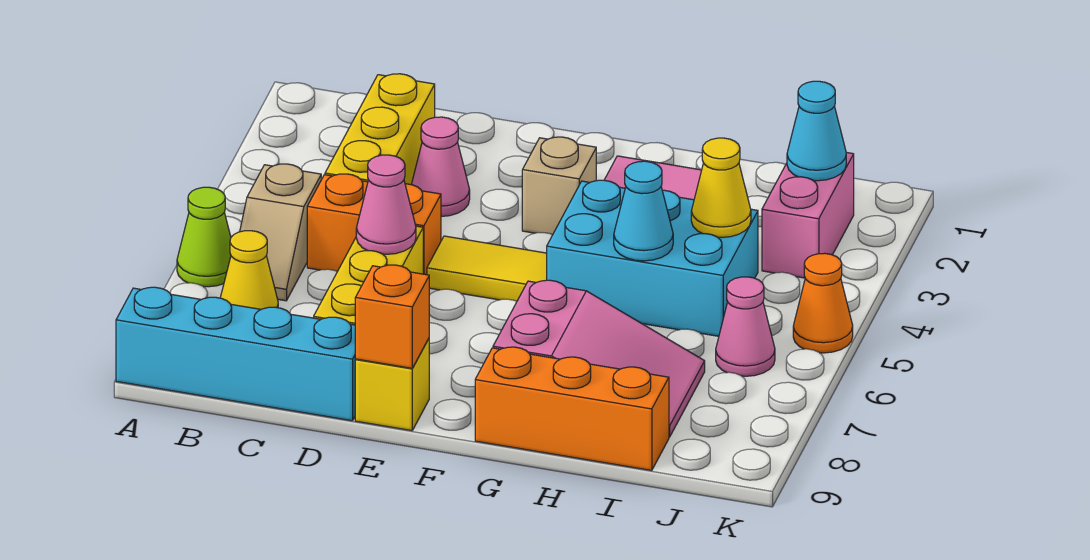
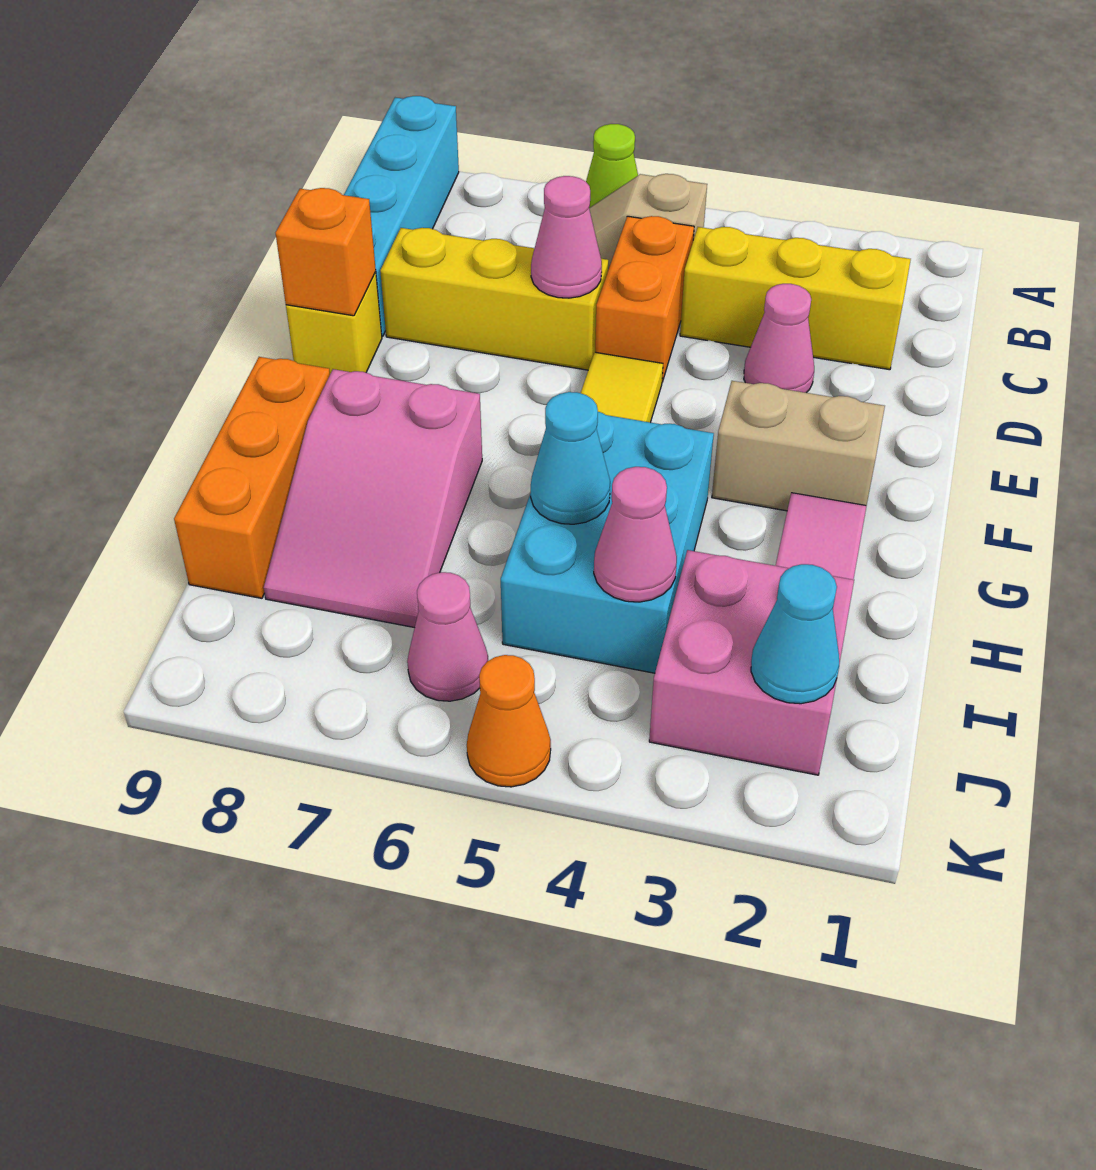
yellow 1x1 cone [220,231,278,309] -> none
tan 1x1 brick [522,137,596,235] -> tan 1x2 brick [712,381,885,511]
yellow 1x1 cone [691,138,751,237] -> pink 1x1 cone [594,467,677,602]
pink 1x2 brick [762,153,854,278] -> pink 2x2 brick [649,550,854,775]

